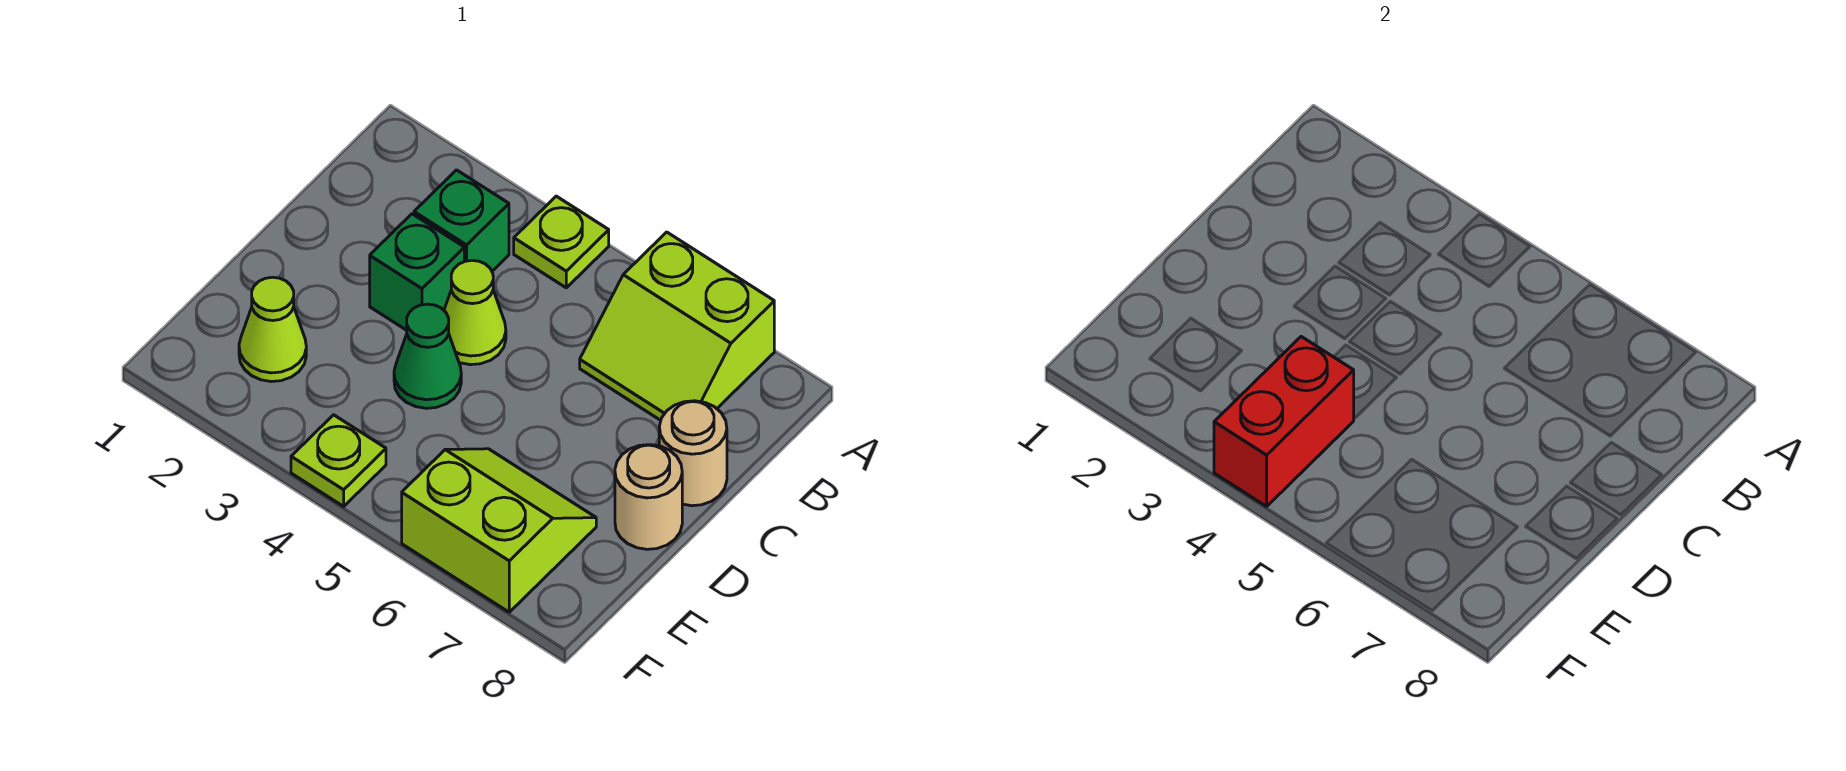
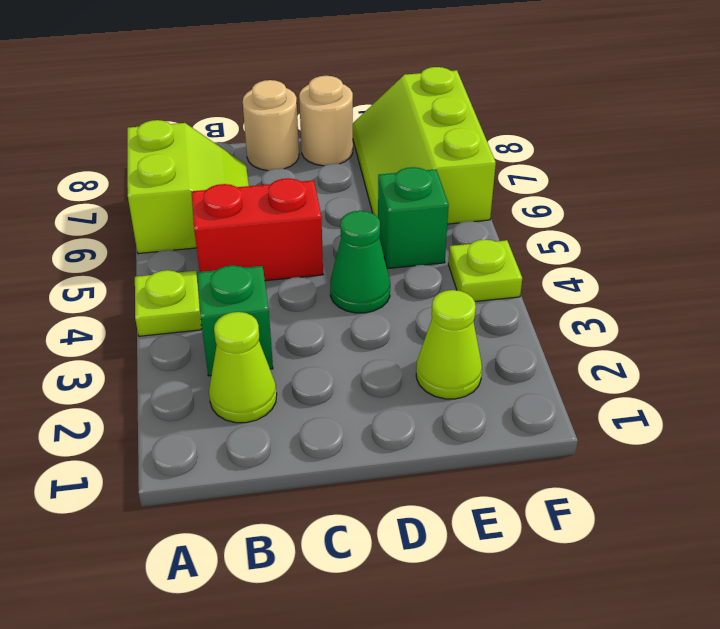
green 1x1 brick [370,214,464,330] -> green 1x1 brick moved to [378,167,449,269]
lime 1x1 cone [444,260,506,365] -> lime 1x1 cone moved to [209,312,277,423]
red 1x2 brick [1214,337,1354,506] -> red 1x2 brick moved to [192,178,323,281]
lime 2x2 slope [402,449,596,612] -> lime 2x3 slope [353,67,496,224]

